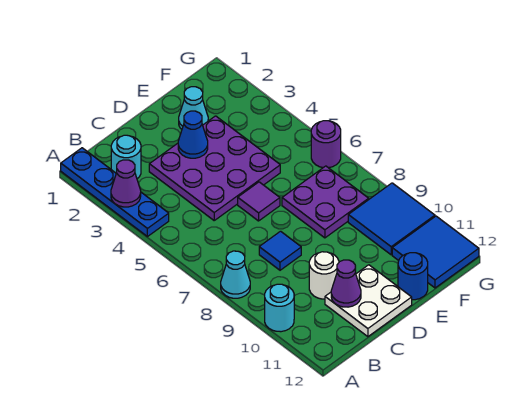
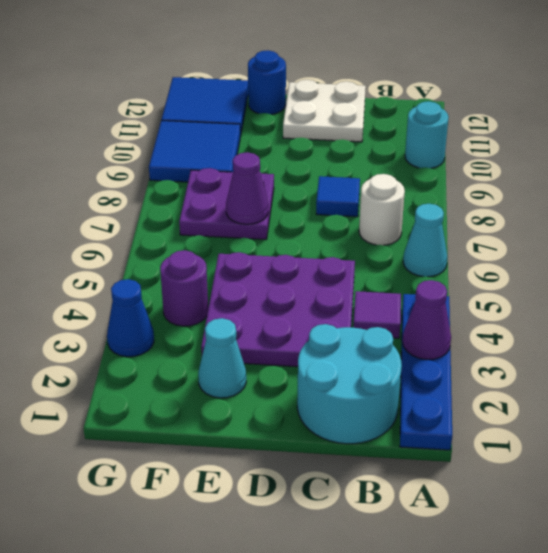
cyan 1x1 cone [221,251,250,298] -> cyan 1x1 cone moved to [403,204,448,277]
cyan 1x1 round brick [111,135,141,179] -> cyan 2x2 round brick [297,324,402,444]
white 1x1 round brick [309,252,339,299] -> white 1x1 round brick moved to [359,174,405,245]
purple 1x1 cone [331,260,361,307] -> purple 1x1 cone moved to [226,152,268,224]
blue 1x1 cone [178,111,208,158] -> blue 1x1 cone moved to [107,279,154,357]
purple 1x1 tile [238,182,280,221] -> purple 1x1 tile moved to [353,291,401,338]
purple 1x1 round brick [311,121,341,168] -> purple 1x1 round brick moved to [160,250,208,326]

